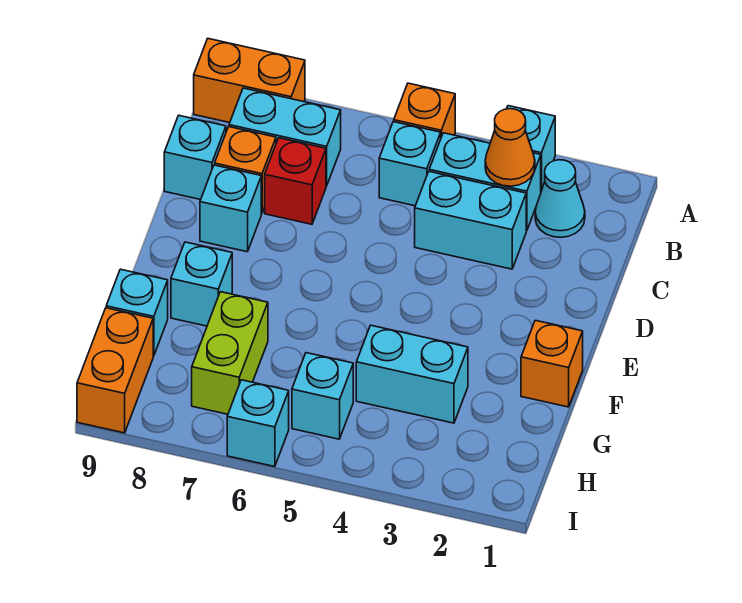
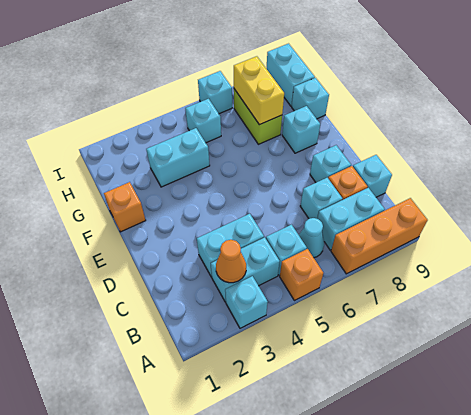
orange 1x2 brick [194,39,305,123] -> orange 1x3 brick [331,198,428,274]
cyan 1x1 cone [535,160,585,237] -> cyan 1x1 cone moved to [299,218,324,258]
red 1x1 brick [265,138,326,224] -> cyan 1x1 brick [300,178,342,219]
none -> yellow 1x2 brick [234,56,284,125]
orange 1x2 brick [77,308,153,433] -> cyan 1x2 brick [266,44,315,106]

